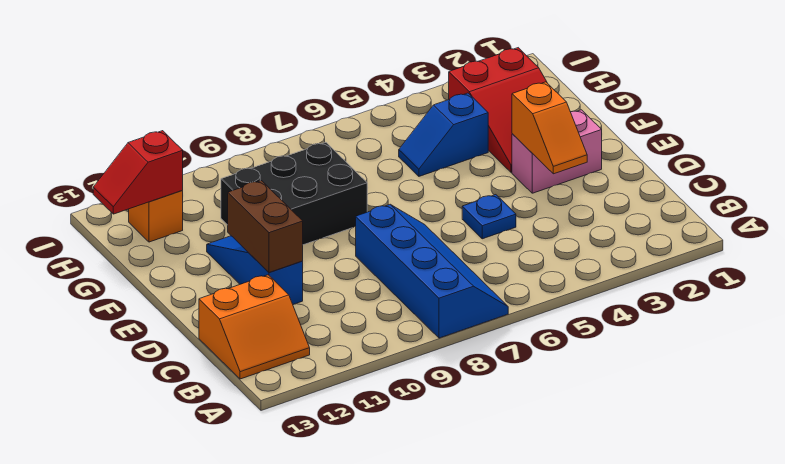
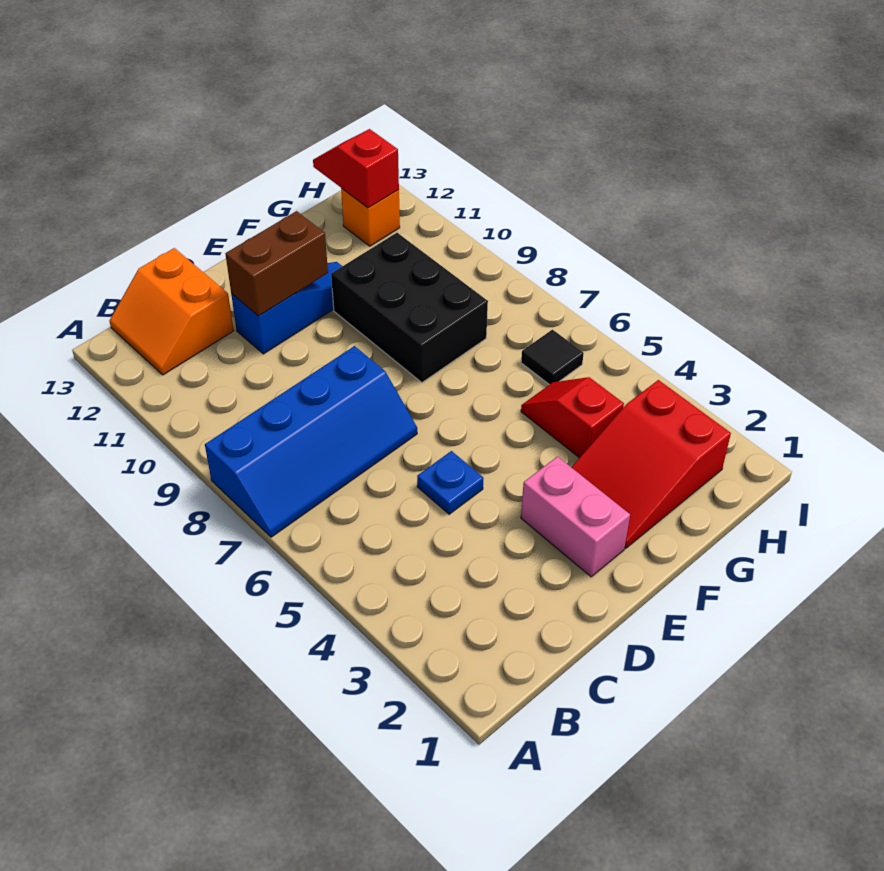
orange 1x2 slope [512,82,587,174] -> none
blue 1x2 slope [399,93,488,176] -> red 1x2 slope [521,377,624,458]
none -> black 1x1 tile [521,330,584,385]

